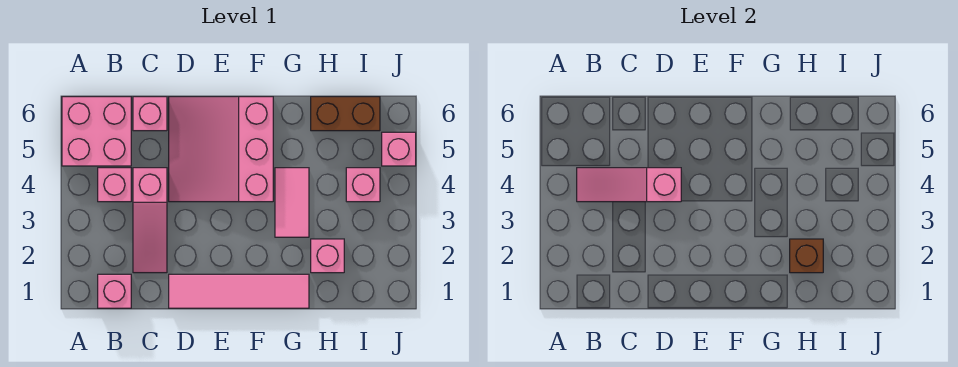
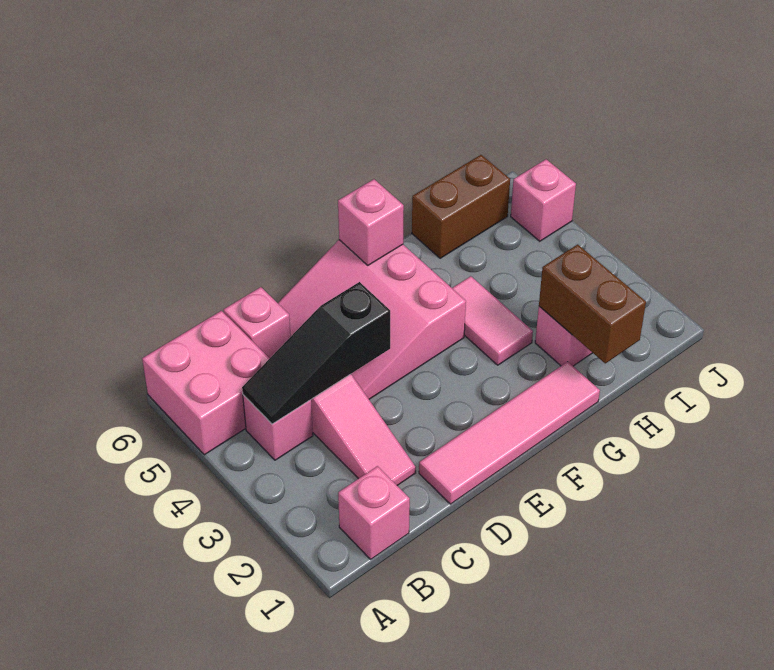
pink 1x3 slope [577,168,681,202] -> black 1x3 slope [242,282,390,424]
brown 1x1 brick [790,239,823,273] -> brown 1x2 brick [539,244,646,363]
pink 1x1 brick [346,168,380,202] -> pink 1x1 brick moved to [338,179,404,265]

